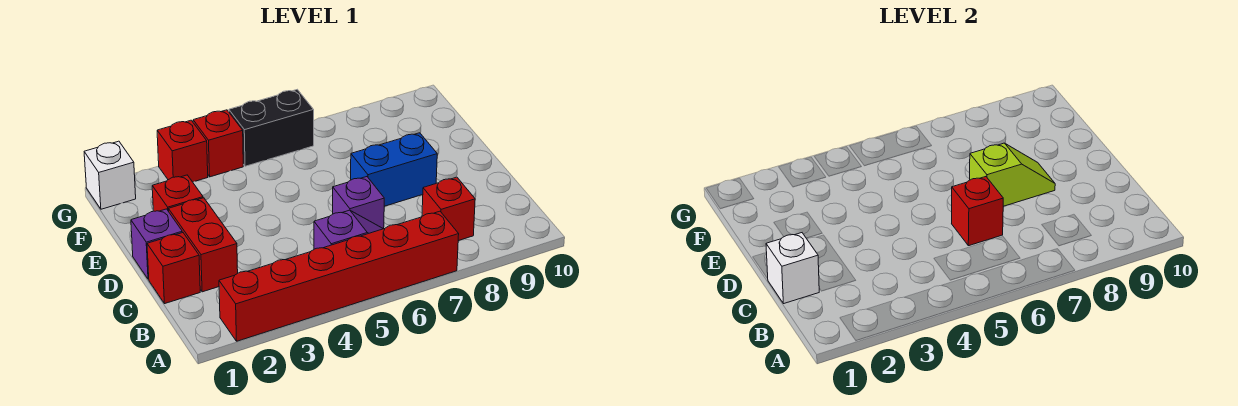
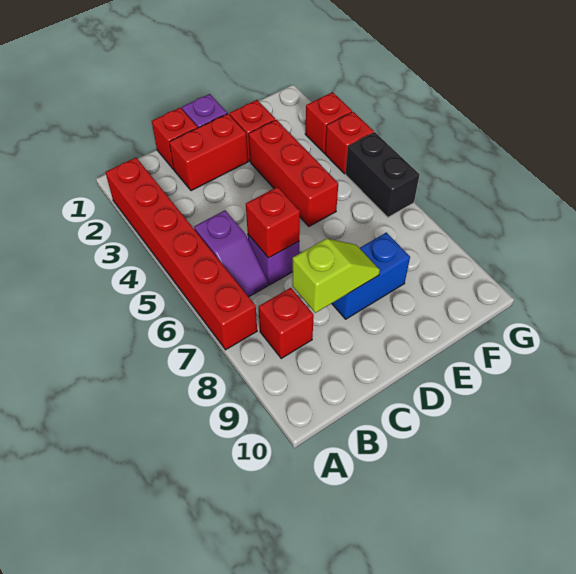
white 1x1 brick [766,233,819,304] -> none
blue 1x2 brick [351,133,437,206] -> blue 1x2 brick turned to [332,233,410,319]
lime 1x2 slope [970,143,1055,206] -> lime 1x2 slope turned to [292,239,380,313]
none -> red 1x3 brick [249,120,338,226]
white 1x1 brick [84,141,136,209] -> none

